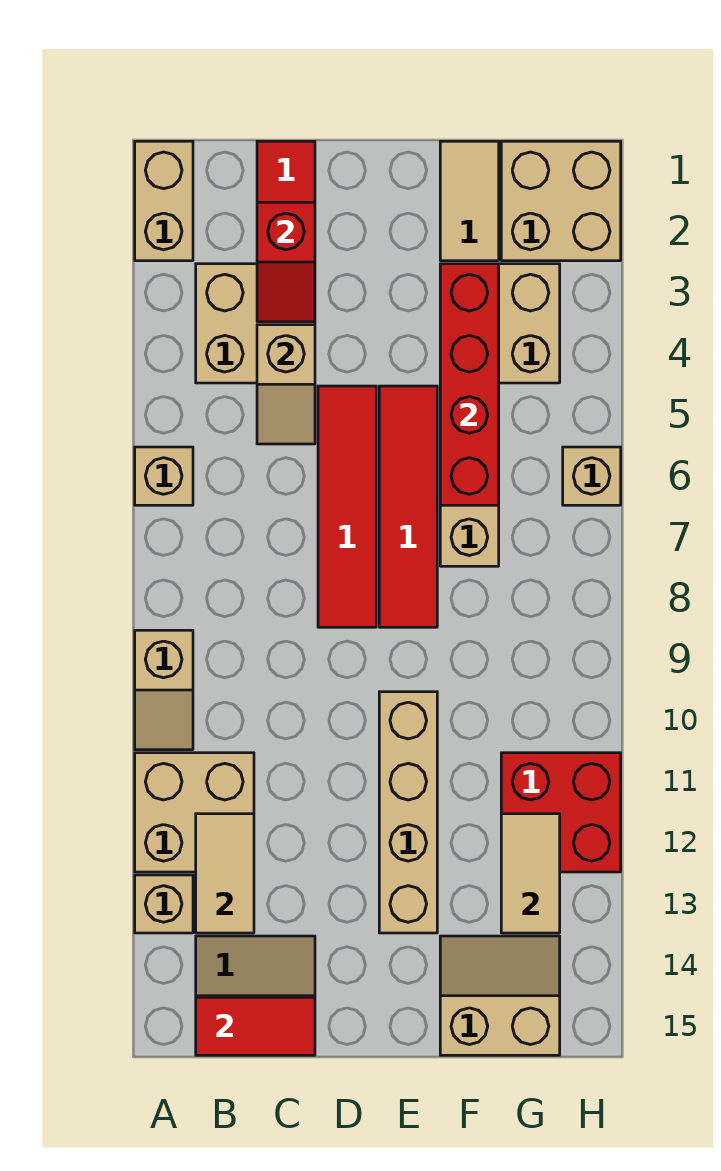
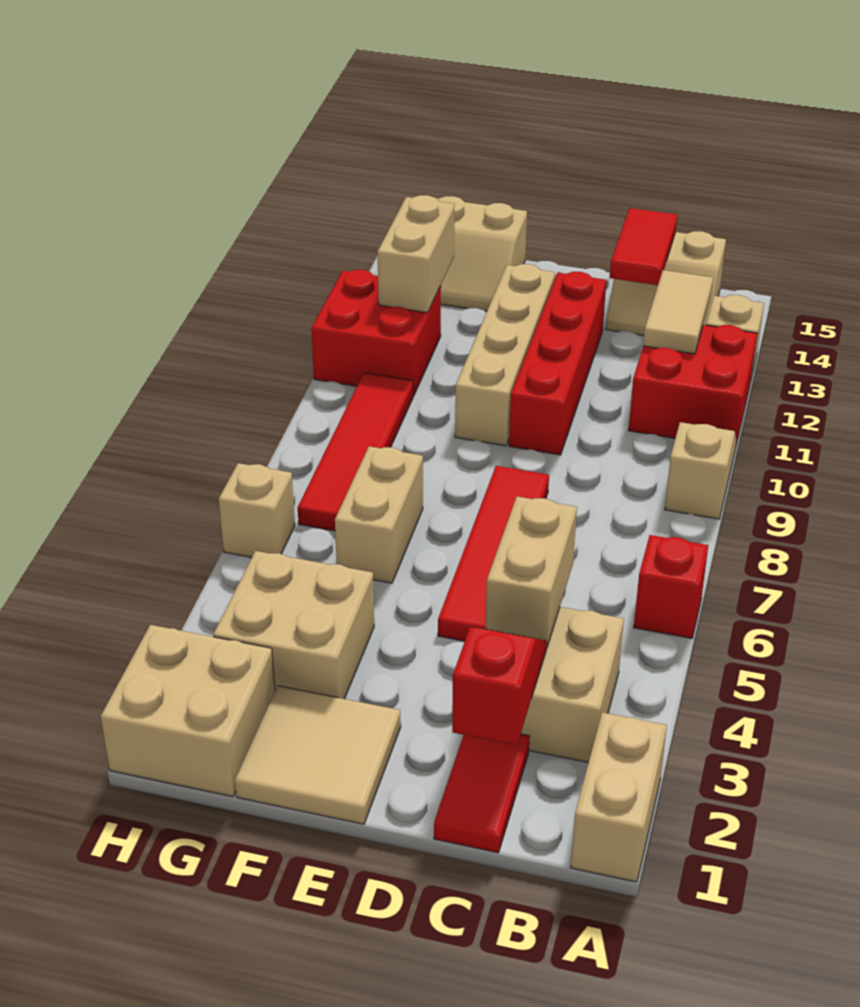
tan 1x1 brick [135,447,193,505] -> red 1x1 brick [634,535,708,638]
tan 2x2 brick [135,753,254,872] -> red 2x2 brick [629,325,757,444]
red 1x2 tile [196,997,315,1055] -> red 1x2 tile turned to [610,208,677,285]
tan 1x2 slope [257,325,315,444] -> tan 1x2 brick [485,496,577,648]
red 1x4 tile [379,386,437,627] -> red 1x4 tile moved to [298,373,413,531]
tan 1x2 tile [440,141,499,261] -> tan 2x2 tile [235,686,401,824]
red 1x4 brick [440,264,499,505] -> red 1x4 brick moved to [509,272,606,455]
tan 1x2 tile [501,814,560,933] -> tan 1x2 brick [377,195,455,313]

